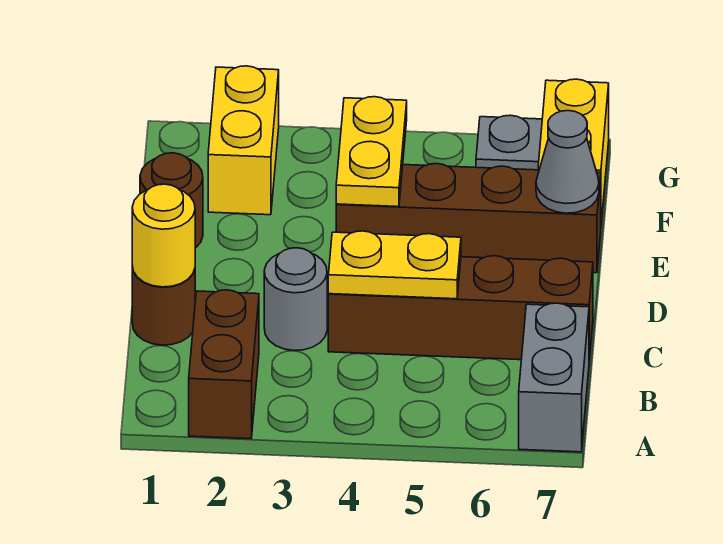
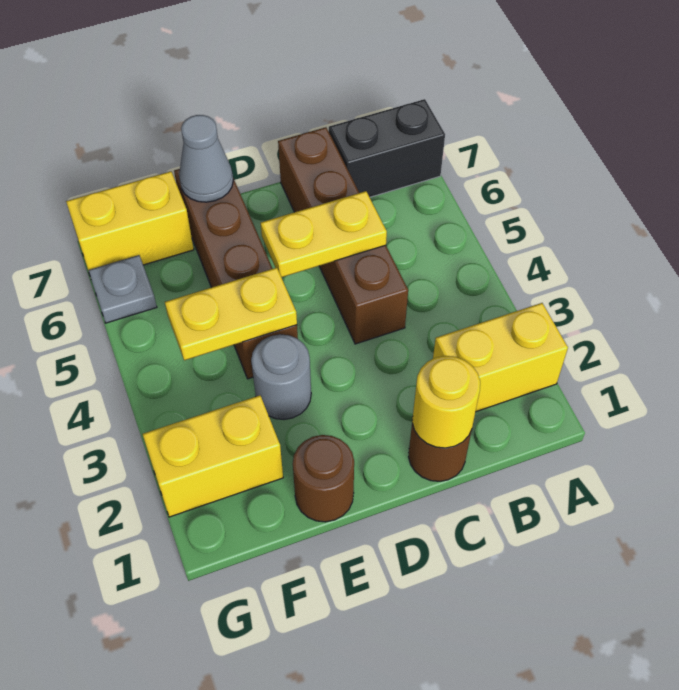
brown 1x2 brick [189,290,259,439] -> yellow 1x2 brick [433,303,568,412]
grey 1x2 brick [519,303,589,452] -> black 1x2 brick [329,99,445,197]
grey 1x1 round brick [264,248,327,351] -> grey 1x1 round brick moved to [251,334,311,419]
yellow 1x2 plate [328,231,461,299] -> yellow 1x2 plate turned to [261,191,387,277]

